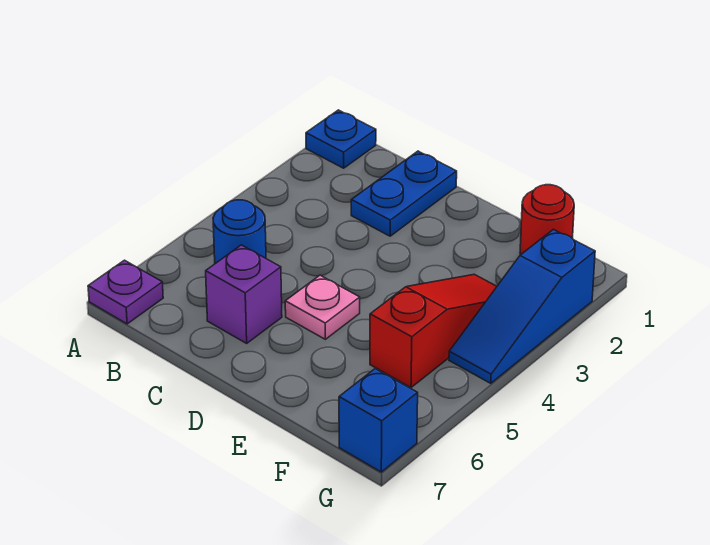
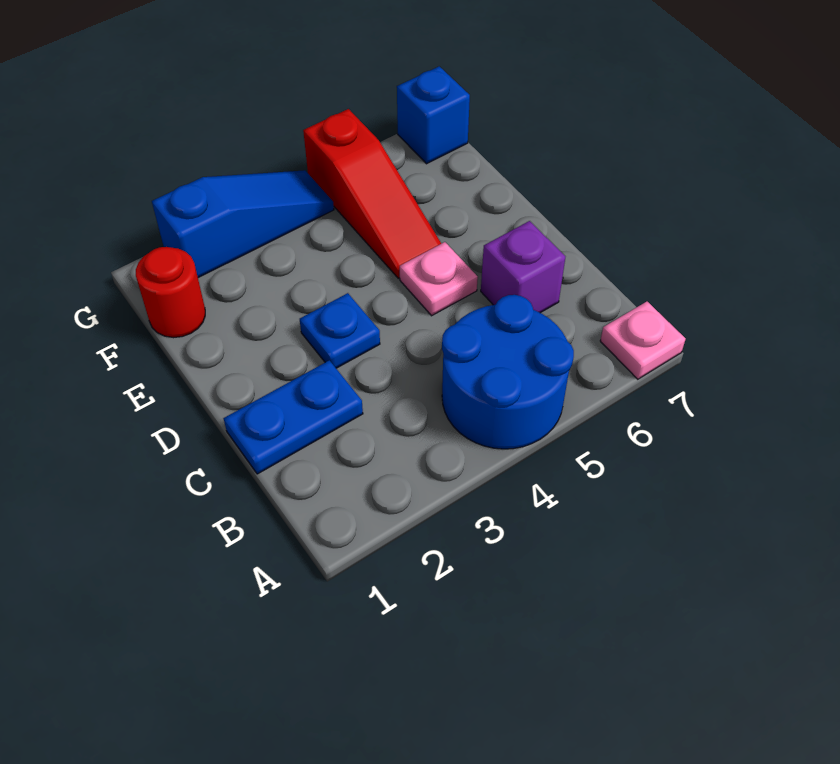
blue 1x1 plate [306,110,376,168] -> blue 1x1 plate moved to [300,293,380,368]
purple 1x1 plate [88,260,163,324] -> pink 1x1 plate [600,302,686,379]
blue 1x1 round brick [213,200,266,264] -> blue 2x2 round brick [442,295,574,449]
red 1x3 slope [370,274,497,388] -> red 1x3 slope turned to [303,109,441,278]

